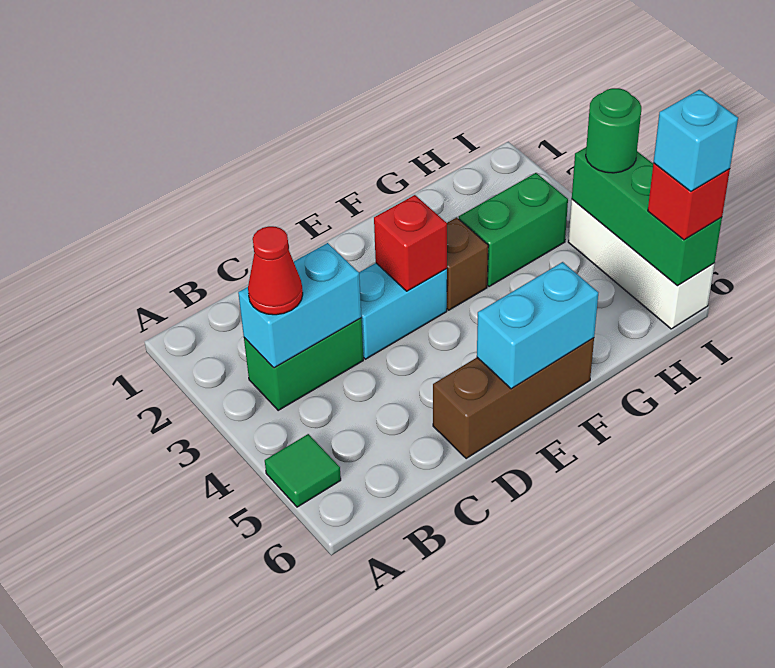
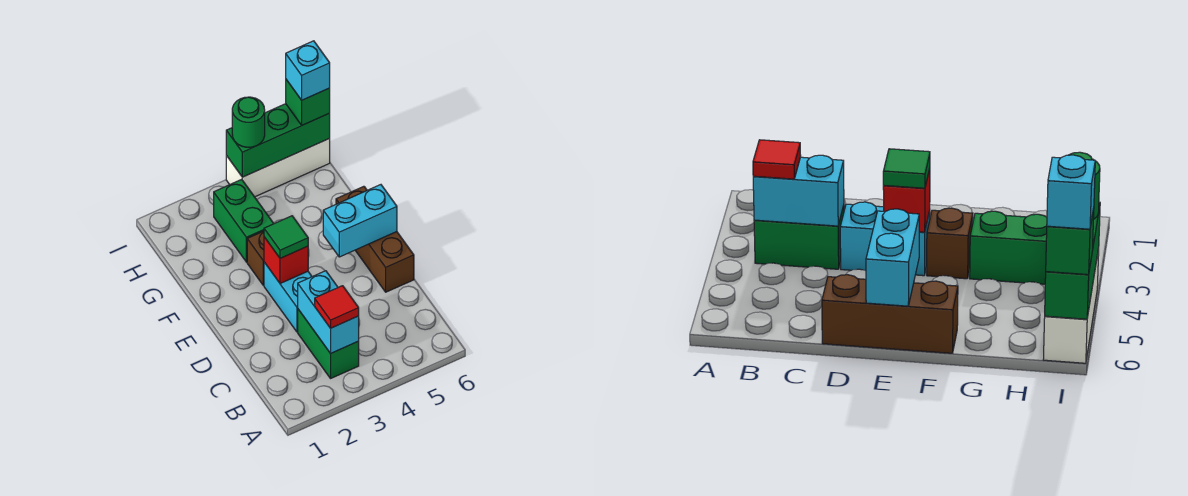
green 1x1 tile [265,434,341,507] -> green 1x1 tile moved to [264,216,308,258]
red 1x1 cone [248,226,303,315] -> red 1x1 tile [315,286,359,328]
cyan 1x2 brick [477,262,598,389] -> cyan 1x2 brick turned to [323,185,397,257]
red 1x1 brick [648,163,730,240] -> green 1x1 brick [286,80,330,125]

